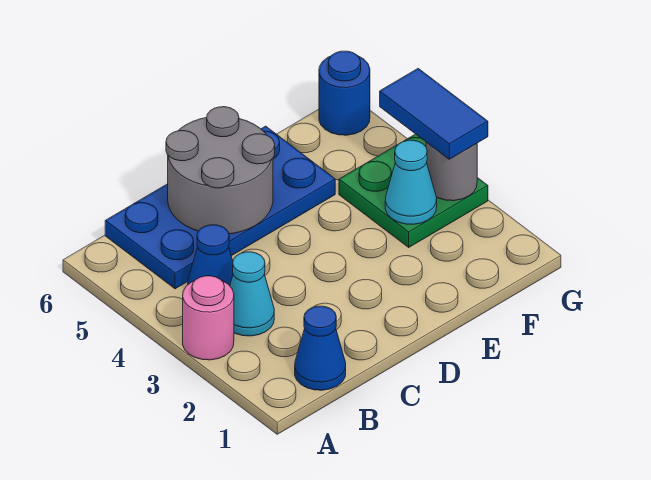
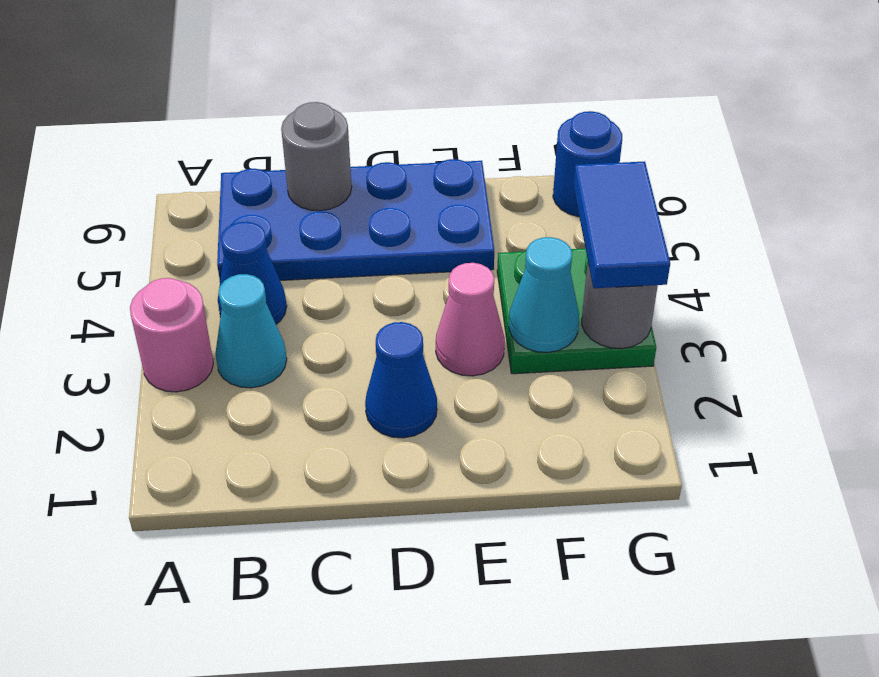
blue 1x1 cone [295,306,346,390] -> blue 1x1 cone moved to [365,322,437,438]
grey 2x2 round brick [166,107,275,234] -> grey 1x1 round brick [281,102,352,211]
none -> pink 1x1 cone [436,263,505,376]

